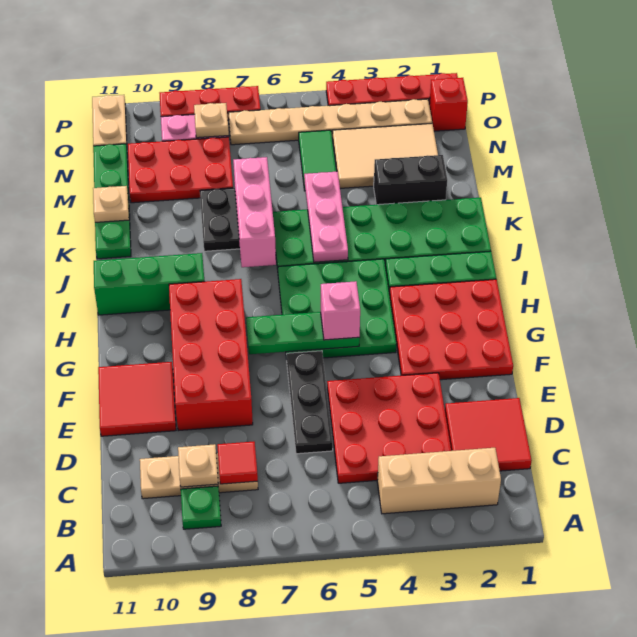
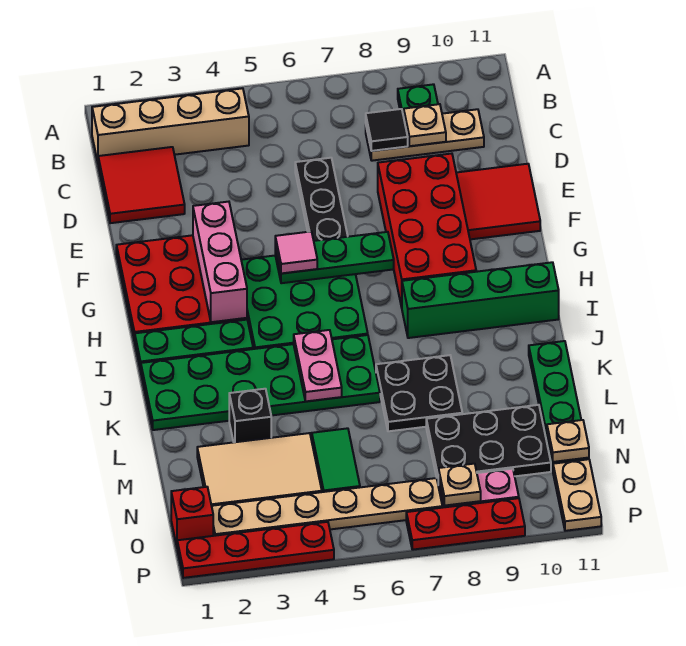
tan 1x3 brick [377,448,501,514] -> tan 1x4 brick [92,88,249,162]
red 3x3 plate [327,373,451,483] -> none
red 1x1 tile [217,442,258,484] -> black 1x1 tile [366,109,408,151]
pink 1x1 brick [321,281,360,340] -> pink 1x1 tile [275,232,317,274]
green 1x3 brick [94,253,204,315] -> green 1x4 brick [402,262,559,338]
pink 1x3 plate [304,171,348,262] -> pink 1x2 plate [294,330,342,401]
pink 1x3 brick [233,157,276,267] -> pink 1x3 brick moved to [193,202,247,322]
black 1x2 brick [374,155,447,205] -> black 1x1 brick [229,389,271,442]
tan 1x1 plate [93,186,129,222] -> tan 1x1 plate moved to [547,420,589,462]
red 2x3 plate [128,137,233,203] -> black 2x3 plate [426,405,551,482]

